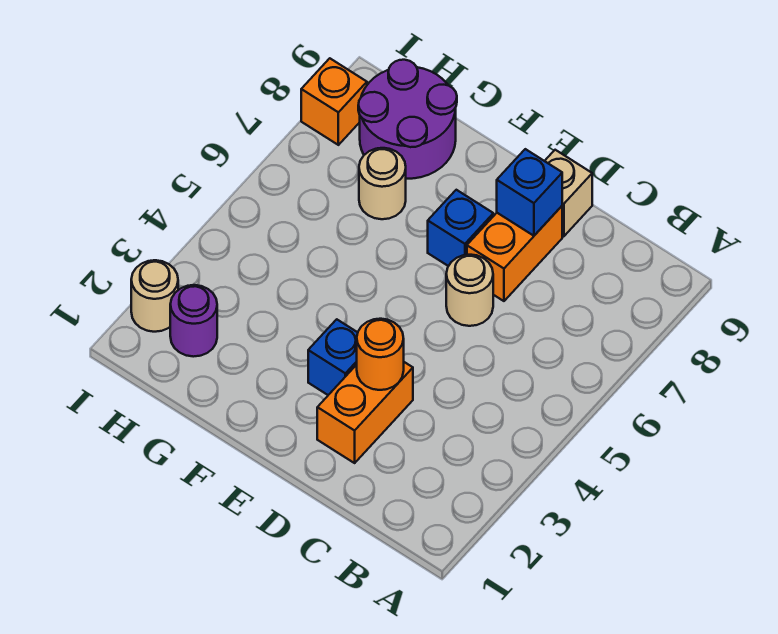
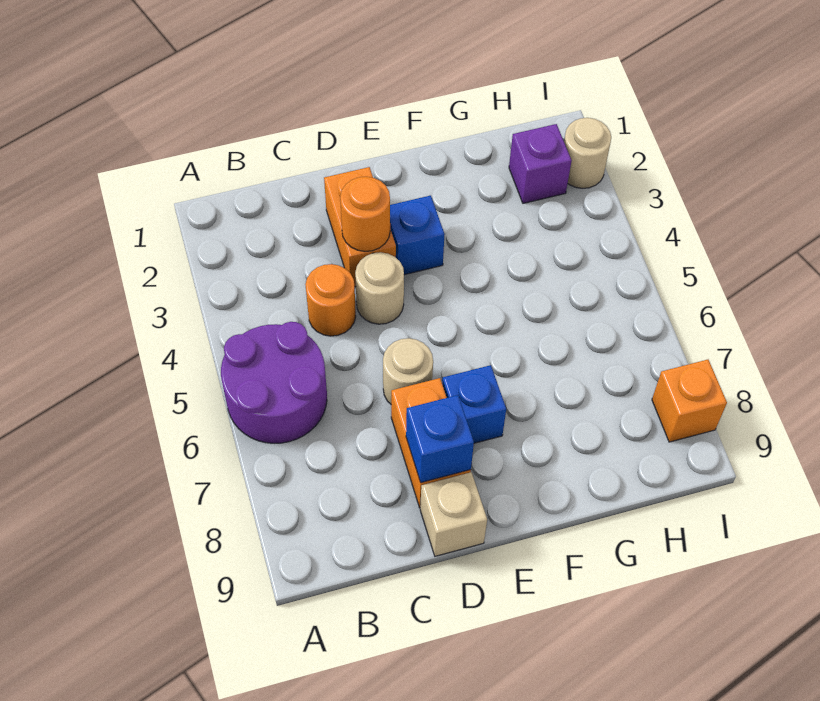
none -> orange 1x1 round brick [305,264,356,336]
tan 1x1 round brick [359,148,406,219] -> tan 1x1 round brick moved to [355,252,404,324]
purple 2x2 round brick [358,60,457,179] -> purple 2x2 round brick moved to [221,322,327,443]
purple 1x1 round brick [170,285,217,357] -> purple 1x1 brick [509,124,572,203]

